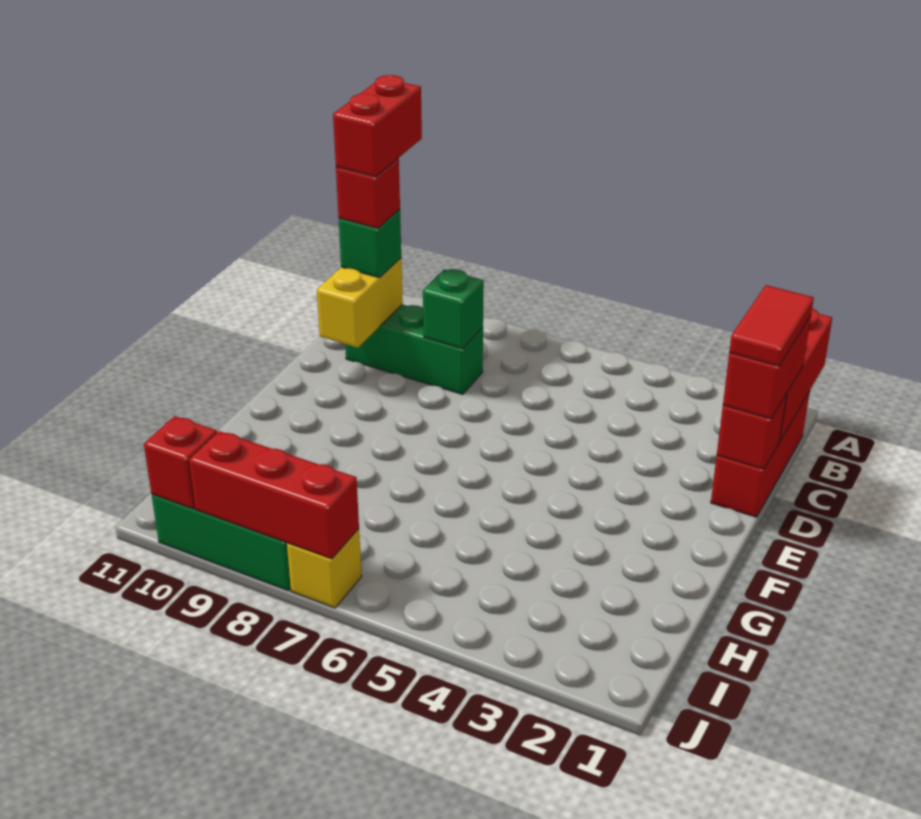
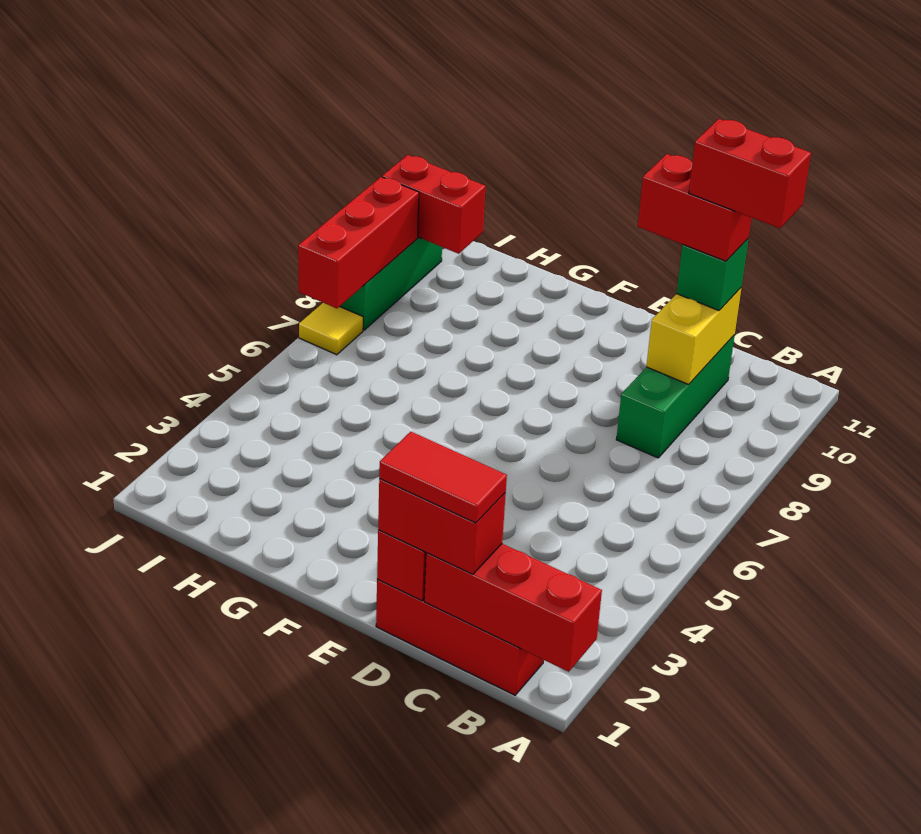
green 1x1 brick [423,269,484,349] -> none
yellow 1x2 brick [317,258,403,348] -> yellow 1x2 brick turned to [646,288,741,384]
red 1x1 brick [336,159,400,228] -> red 1x2 brick [638,154,751,261]
yellow 1x1 brick [287,529,362,608] -> yellow 1x1 tile [299,303,363,355]
red 1x1 brick [144,416,217,509] -> red 1x2 brick [382,155,486,254]

